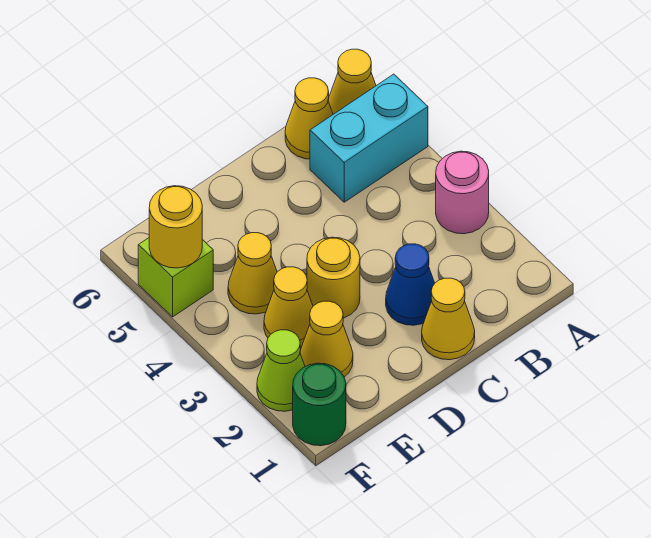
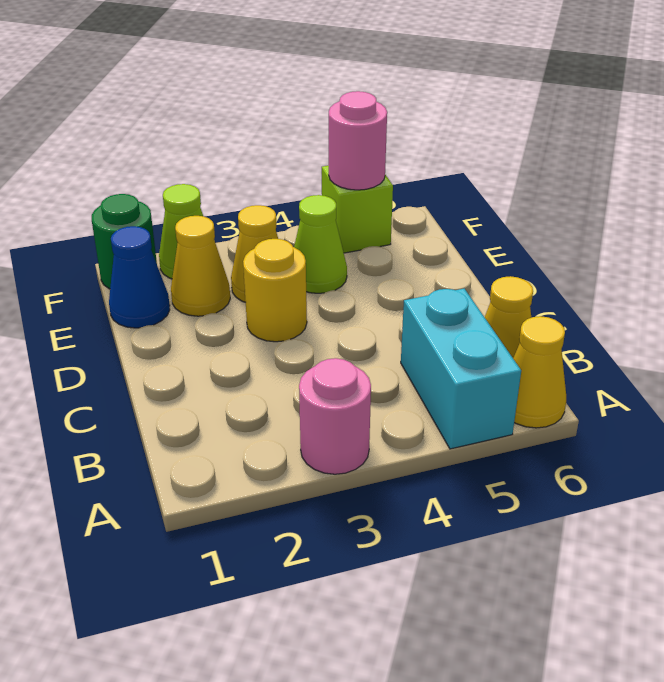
yellow 1x1 cone [422,278,475,360] -> none
blue 1x1 cone [386,244,435,325] -> blue 1x1 cone moved to [109,226,170,328]
yellow 1x1 cone [228,233,277,314] -> lime 1x1 cone [294,195,347,293]
yellow 1x1 round brick [149,186,202,268] -> pink 1x1 round brick [329,91,387,190]

